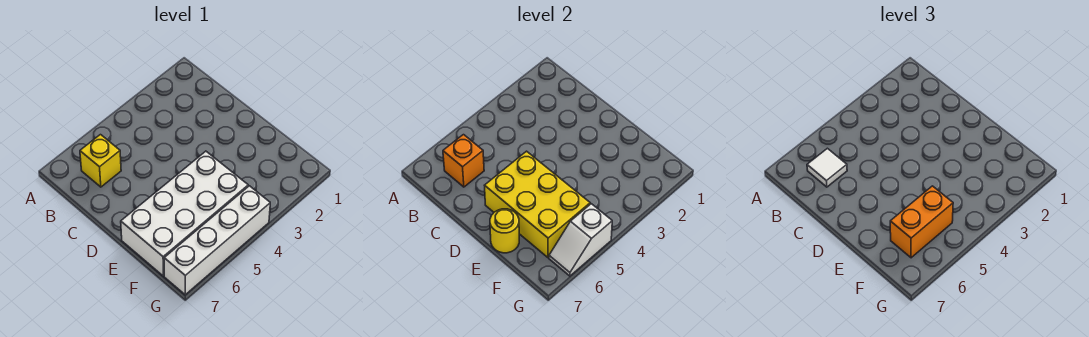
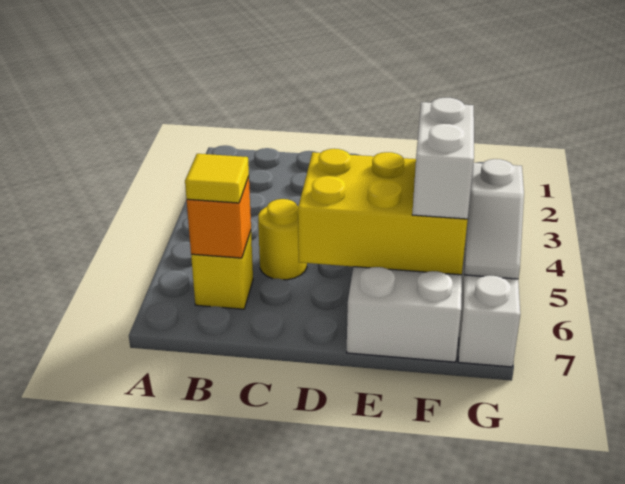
white 1x1 tile [807,148,847,187] -> yellow 1x1 tile [185,154,249,203]
yellow 1x1 round brick [490,209,519,253] -> yellow 1x1 round brick moved to [258,199,307,280]
orange 1x2 brick [890,186,953,258] -> white 1x2 brick [412,98,474,219]

